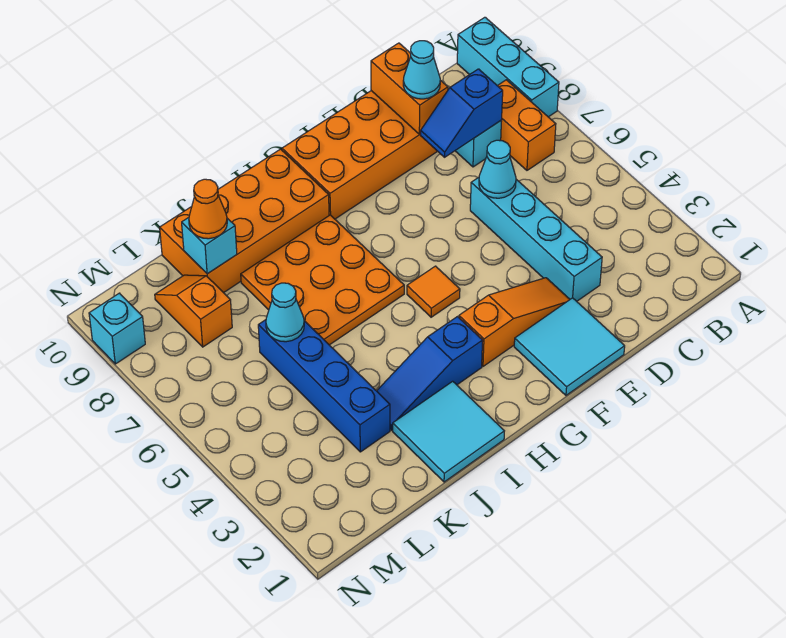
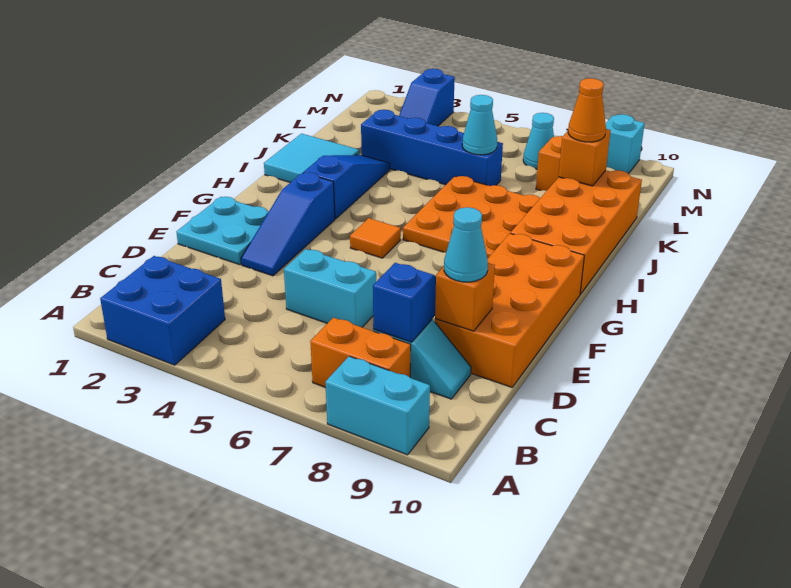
none -> blue 2x2 brick [100,256,225,365]
cyan 1x3 brick [457,17,559,117] -> cyan 1x2 brick [325,356,430,455]
cyan 1x4 brick [470,177,602,301] -> cyan 1x2 brick [284,249,376,327]
cyan 1x1 cone [479,140,516,198] -> cyan 1x1 cone moved to [523,113,554,169]
orange 1x2 brick [371,43,448,134] -> orange 1x1 brick [435,263,495,331]
cyan 2x2 tile [514,298,625,395] -> cyan 2x2 plate [176,197,269,265]
orange 1x3 slope [459,278,570,366] -> blue 1x3 slope [241,172,335,276]
cyan 1x1 brick [182,217,237,274] -> orange 1x1 brick [559,129,611,186]
none -> blue 1x2 slope [399,69,455,126]

